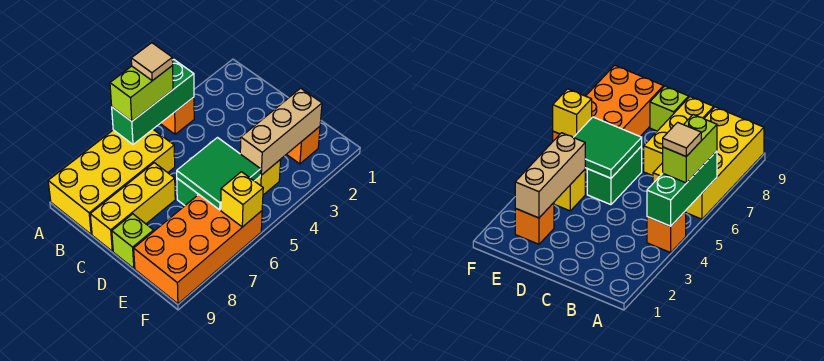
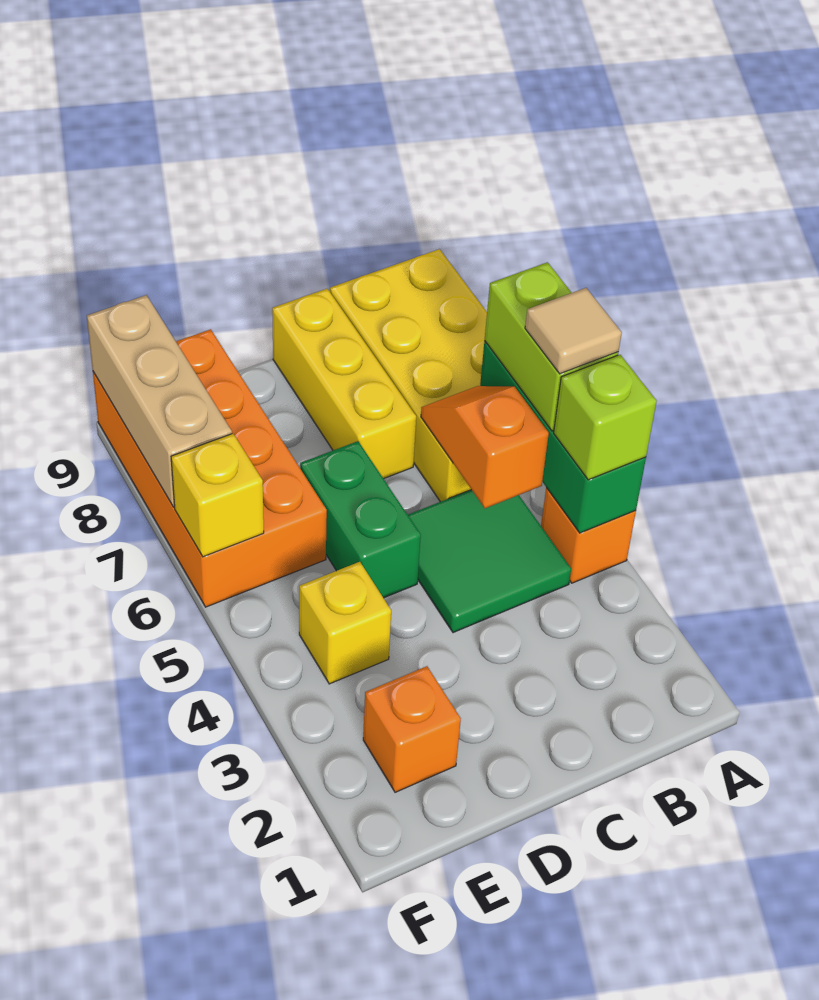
none -> orange 1x2 slope [421,386,549,508]
green 2x2 tile [177,138,261,210] -> green 2x2 tile moved to [408,490,571,633]
lime 1x1 brick [112,214,154,268] -> lime 1x1 brick moved to [554,355,657,480]
tan 1x3 brick [240,88,322,175] -> tan 1x3 brick moved to [87,295,232,507]

